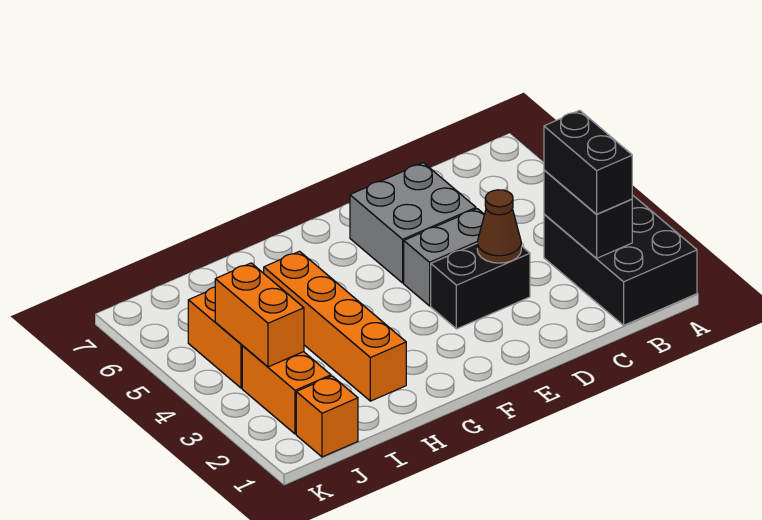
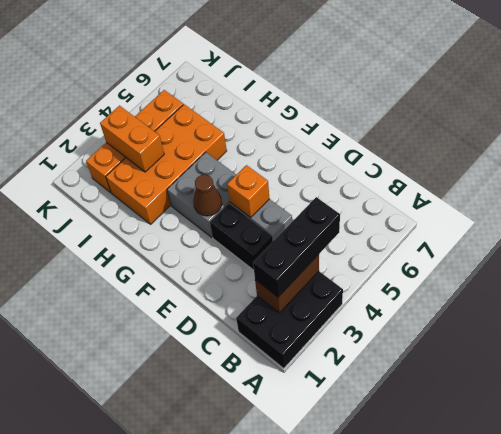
black 1x2 brick [544,170,632,258] -> brown 1x2 brick [255,255,319,313]
black 1x2 brick [544,110,632,214] -> black 1x3 brick [253,197,340,297]
brown 1x1 cone [477,190,521,263] -> brown 1x1 cone moved to [193,175,222,216]
grey 2x2 brick [350,163,476,283] -> grey 2x2 brick moved to [167,152,236,238]
orange 1x4 brick [264,251,406,401] -> orange 2x4 brick [106,104,227,224]
orange 1x1 brick [296,376,358,457] -> orange 1x1 brick moved to [227,165,270,218]
orange 1x2 brick [215,263,304,367] -> orange 1x2 brick turned to [100,106,164,172]

